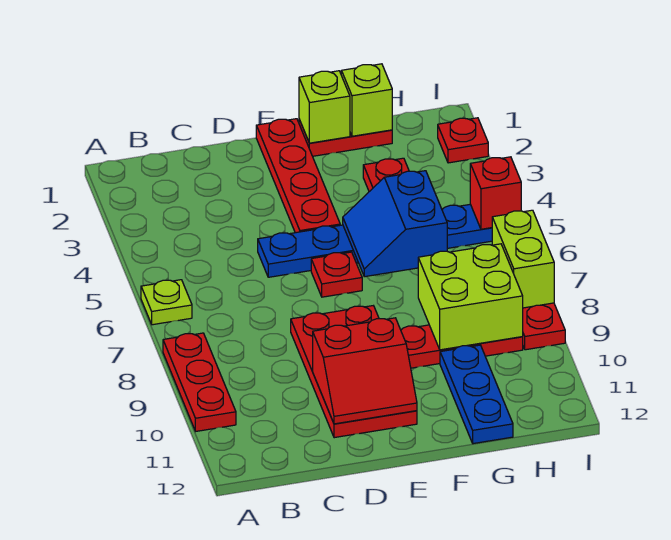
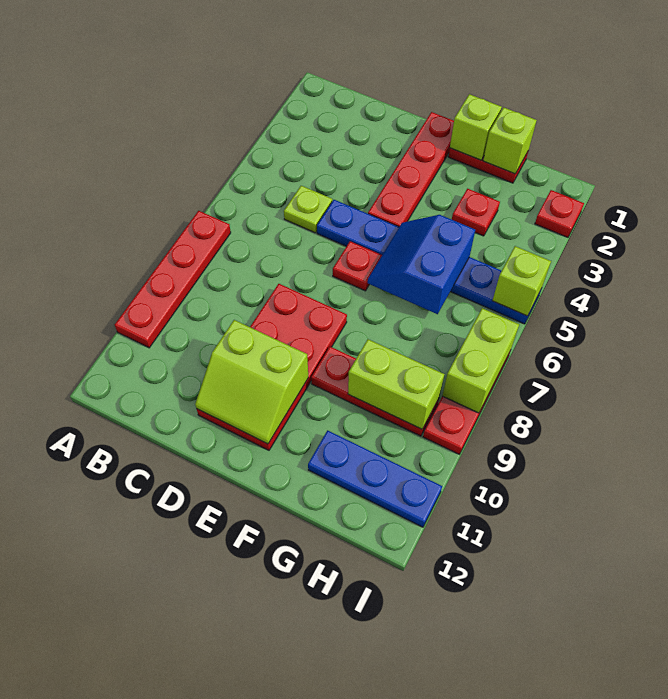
lime 1x1 plate [141,280,192,325] -> lime 1x1 plate moved to [284,186,332,233]
red 1x3 plate [163,333,236,431] -> red 1x4 plate [115,211,231,348]
red 2x2 slope [313,318,417,424] -> lime 2x2 slope [195,320,308,444]
lime 2x2 brick [418,244,523,350] -> lime 1x2 brick [348,339,444,429]
blue 1x3 plate [440,345,513,444] -> blue 1x3 plate turned to [308,430,442,527]
red 1x1 brick [470,157,521,229] -> lime 1x1 brick [492,246,551,316]

